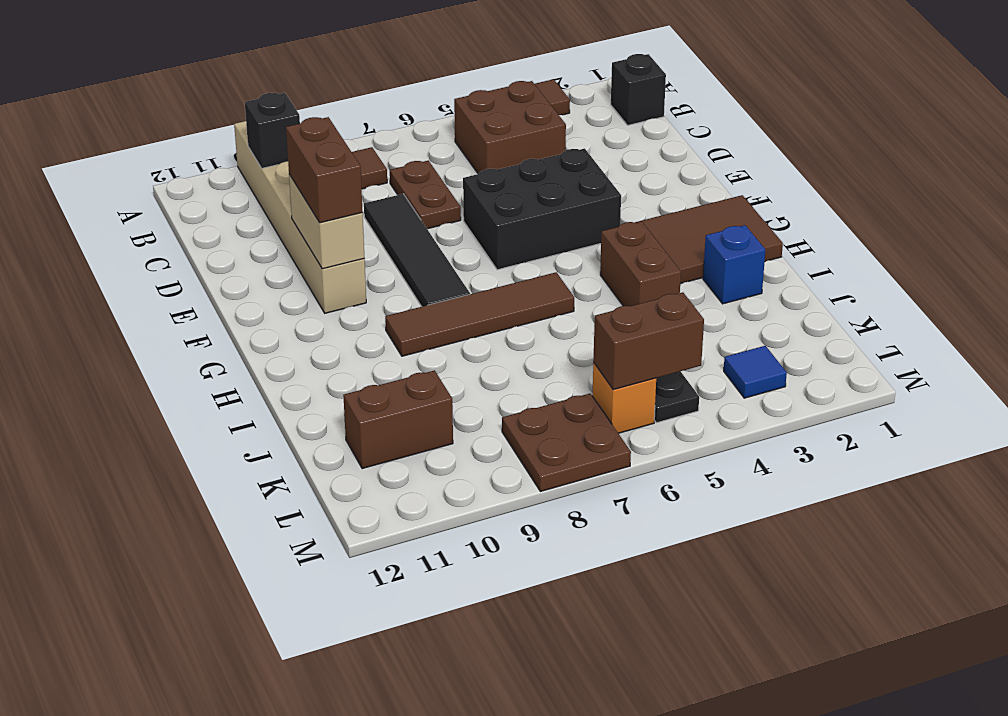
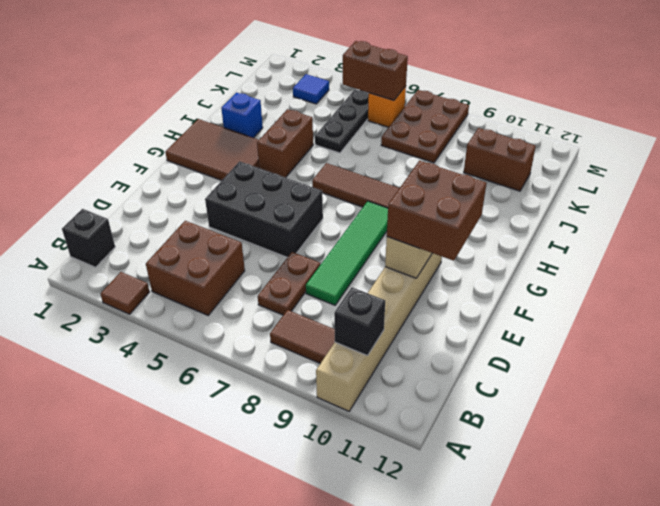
black 1x4 tile [364,194,470,306] -> green 1x4 tile [306,201,388,305]
brown 1x2 brick [286,117,363,223] -> brown 2x2 brick [387,161,487,261]
brown 2x2 plate [502,394,631,492] -> brown 2x3 plate [381,90,469,163]

